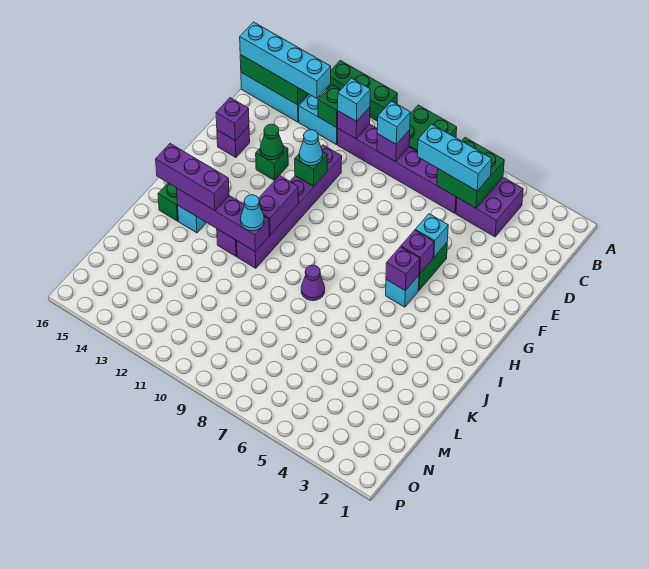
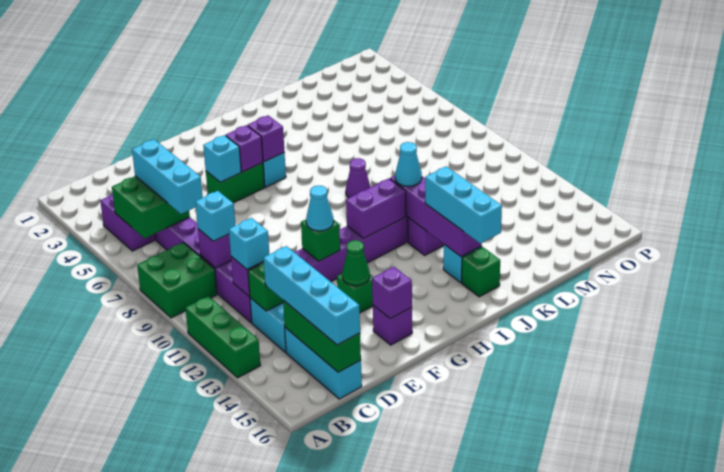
purple 1x3 brick [156,144,229,211] -> cyan 1x3 brick [425,166,502,243]

